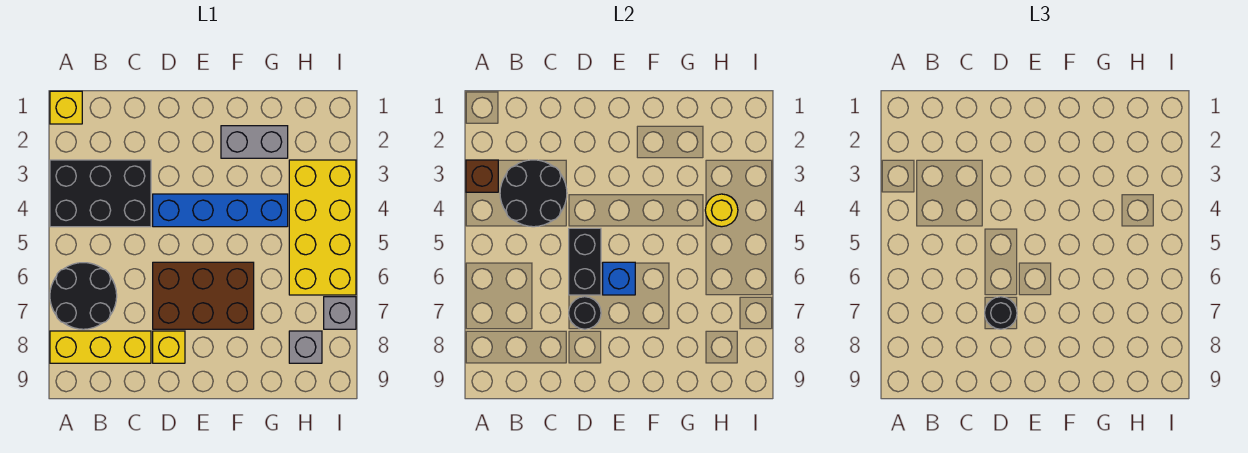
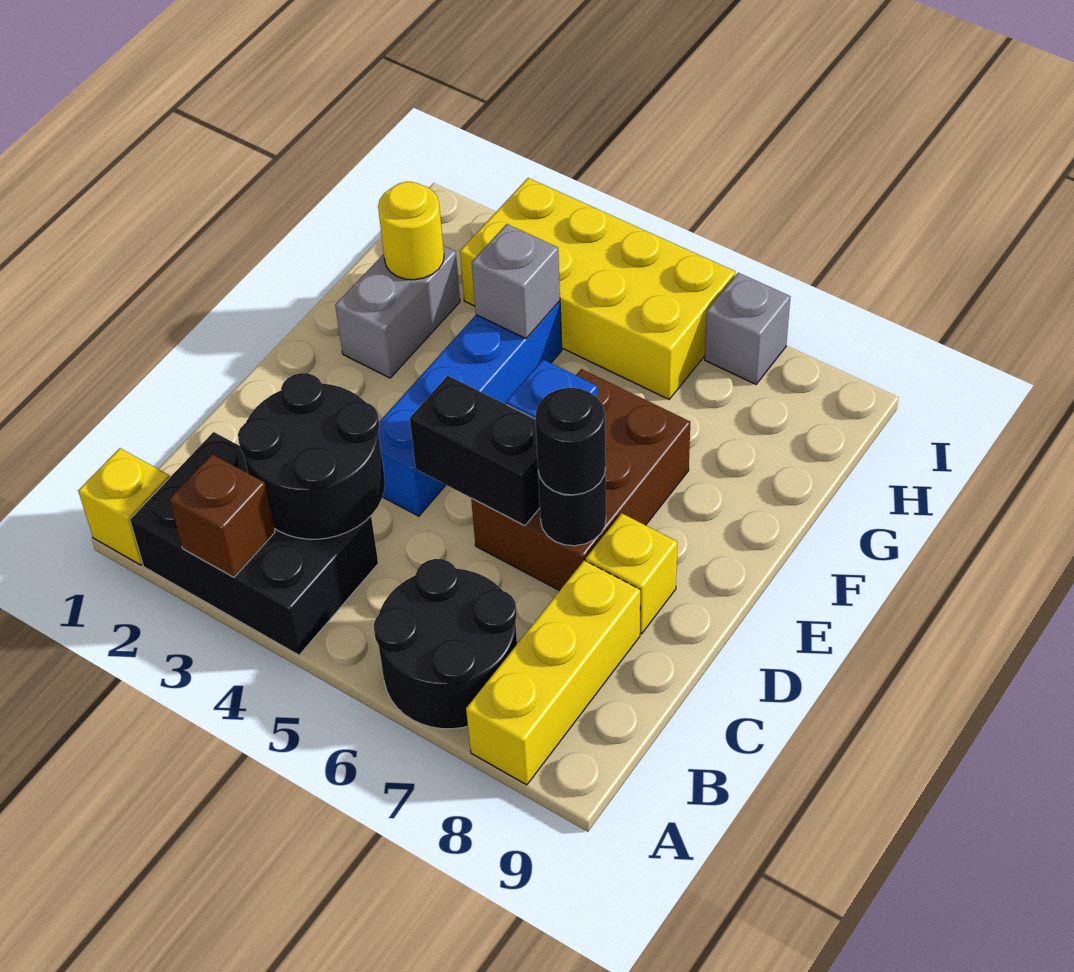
black 2x3 brick [50,160,151,227] -> black 2x3 brick turned to [130,432,378,655]
yellow 1x1 round brick [705,194,738,227] -> yellow 1x1 round brick moved to [378,182,444,280]
grey 1x1 brick [289,331,322,363] -> grey 1x1 brick moved to [472,224,560,339]

